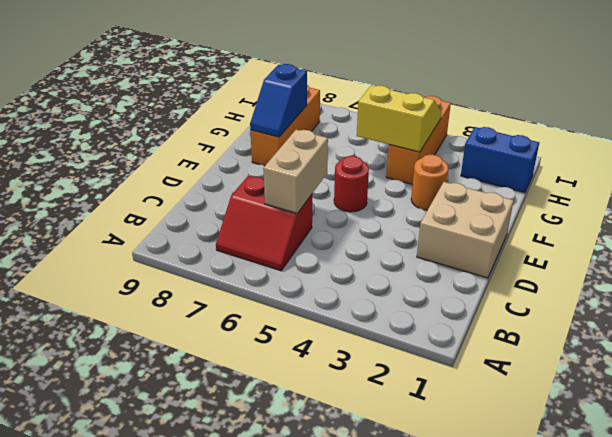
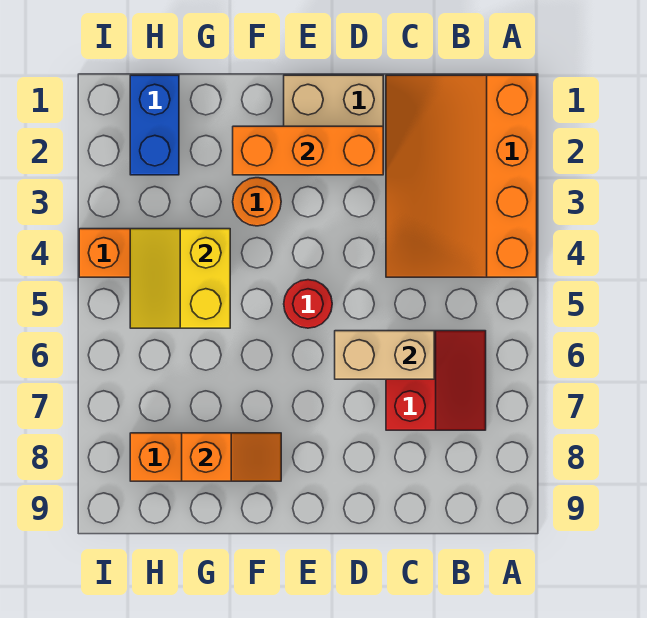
none -> orange 3x4 slope [386,75,537,277]
none -> orange 1x3 brick [233,126,383,175]
blue 1x2 slope [250,64,307,137] -> orange 1x2 slope [182,433,281,481]

